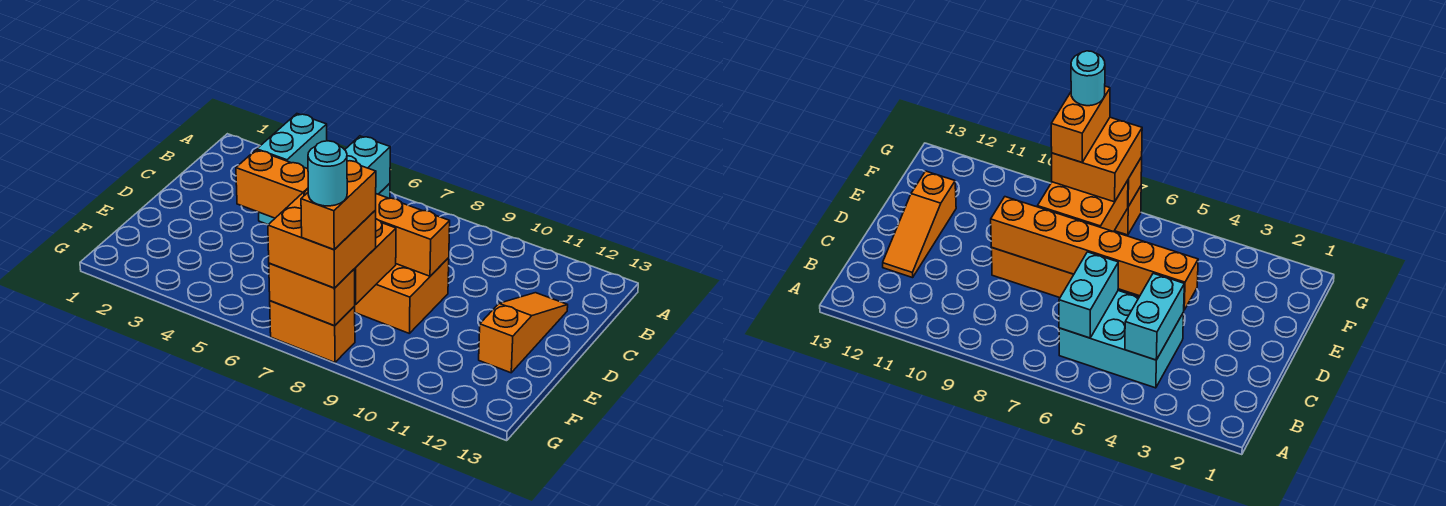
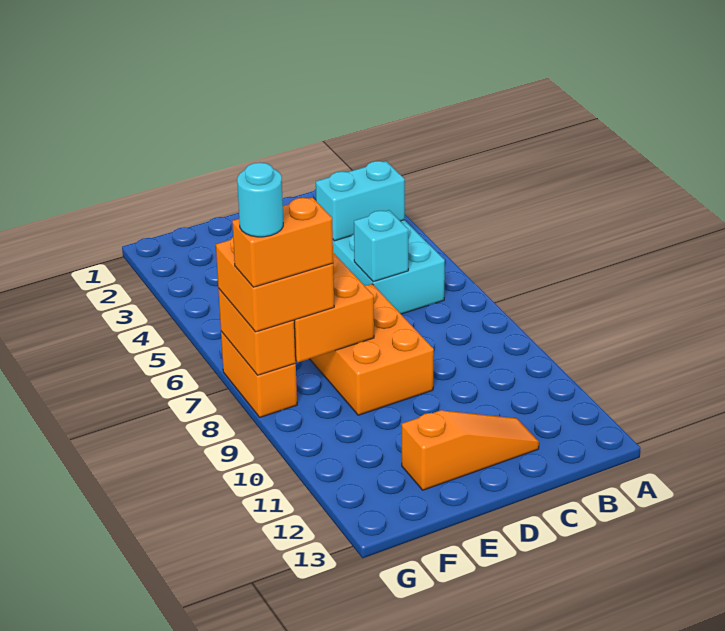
cyan 1x2 brick [345,136,390,194] -> cyan 1x1 brick [354,210,408,282]
orange 1x6 brick [236,150,450,276] -> none

